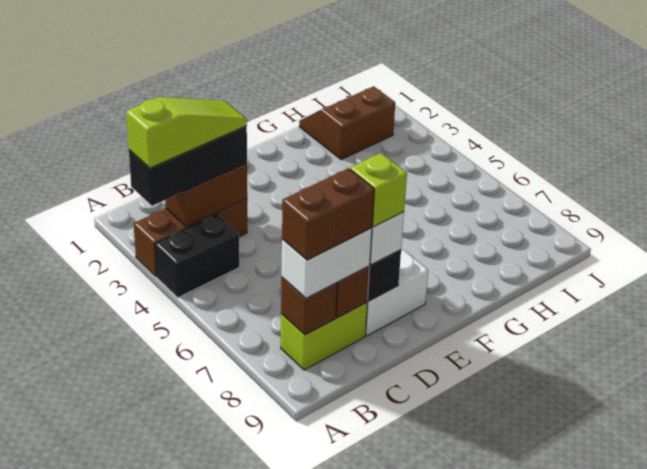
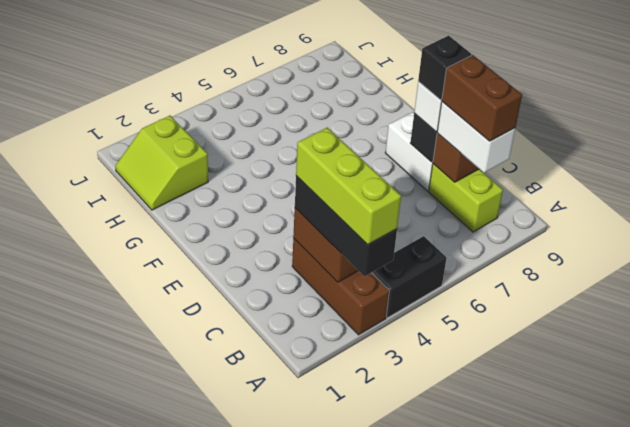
lime 1x3 slope [126,97,247,168] -> lime 1x3 brick [296,128,401,245]
black 1x2 brick [155,214,239,298] -> black 1x2 brick turned to [372,236,446,318]
brown 1x1 brick [281,277,337,335] -> none
lime 1x1 brick [350,153,407,227] -> black 1x1 brick [418,36,472,100]
brown 2x2 slope [299,86,395,160] -> lime 2x2 slope [115,116,208,210]

